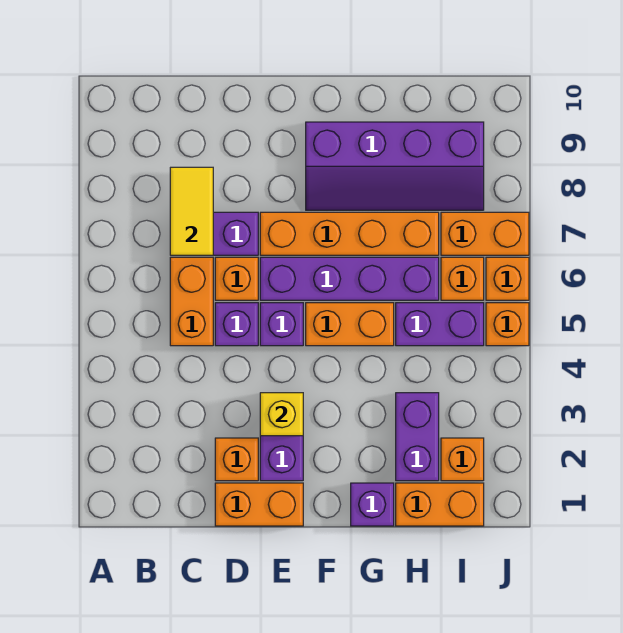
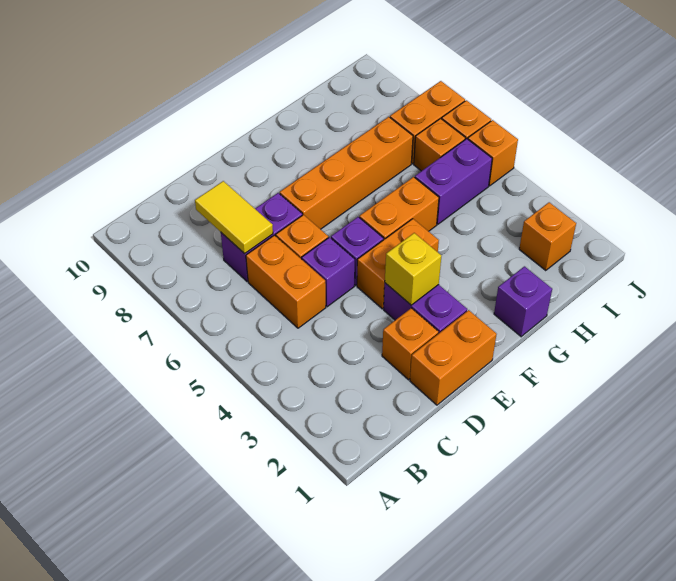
purple 1x4 brick [260,257,439,300] -> none
purple 2x4 slope [306,122,484,210] -> none
orange 1x2 brick [396,483,484,526] -> orange 1x2 brick moved to [357,219,439,309]
purple 1x2 brick [396,393,439,481] -> none

